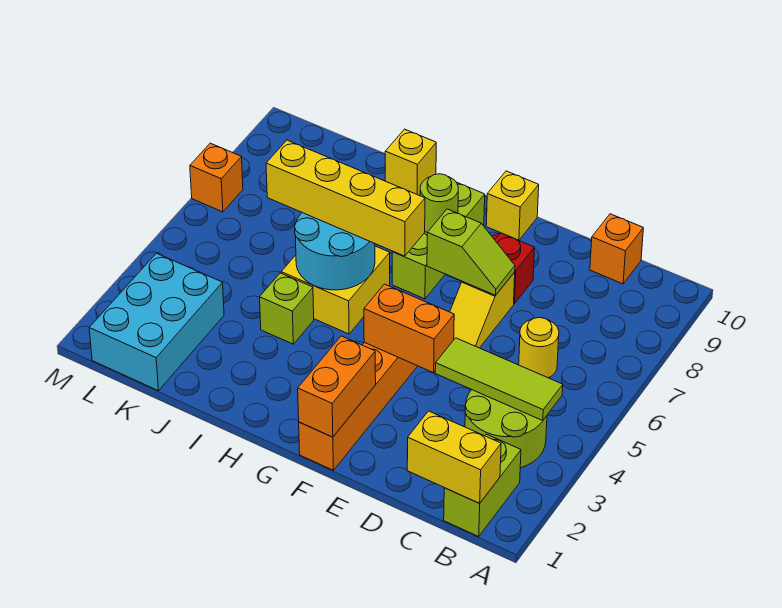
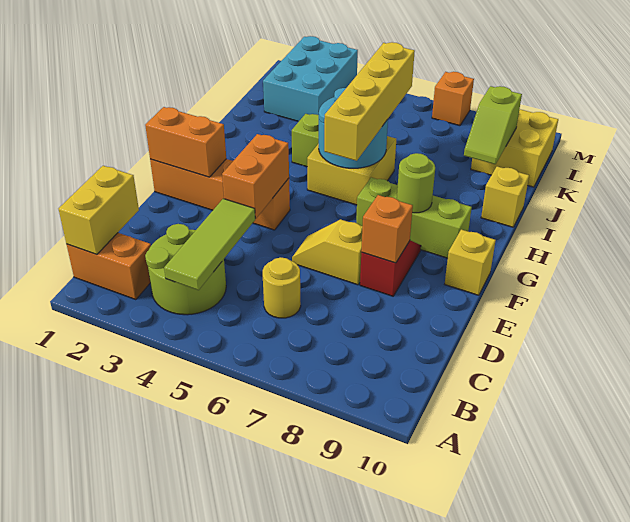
lime 1x2 brick [444,434,521,537] -> orange 1x2 brick [67,233,151,300]
orange 1x1 brick [590,214,643,284] -> orange 1x1 brick moved to [361,195,413,263]
lime 1x2 slope [427,209,515,295] -> lime 1x2 slope moved to [464,86,522,164]
cyan 2x3 brick [89,253,224,391] -> cyan 2x3 brick turned to [263,36,358,121]
none -> yellow 2x2 brick [471,109,558,187]

